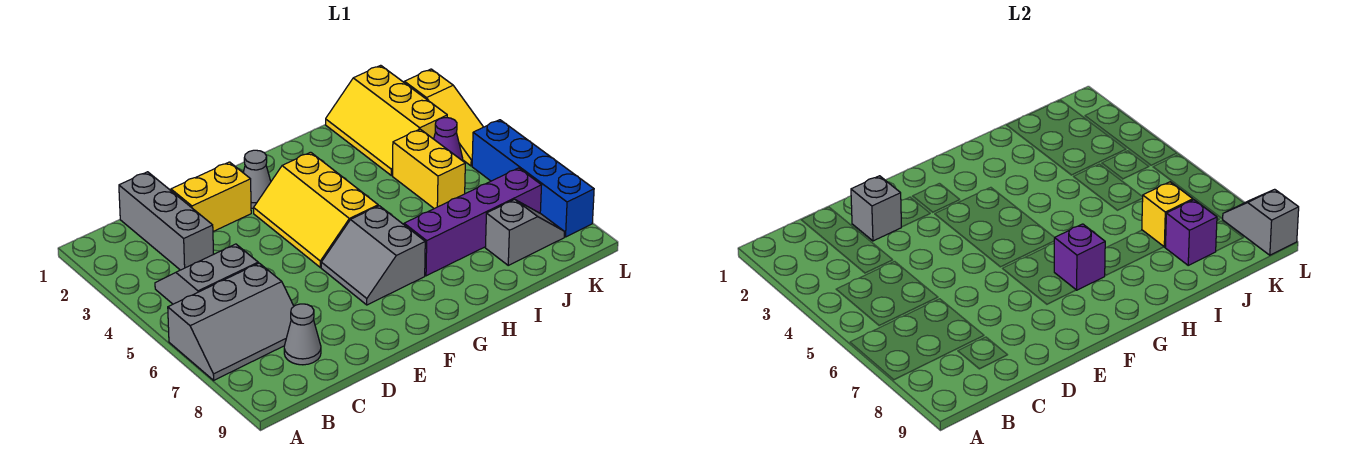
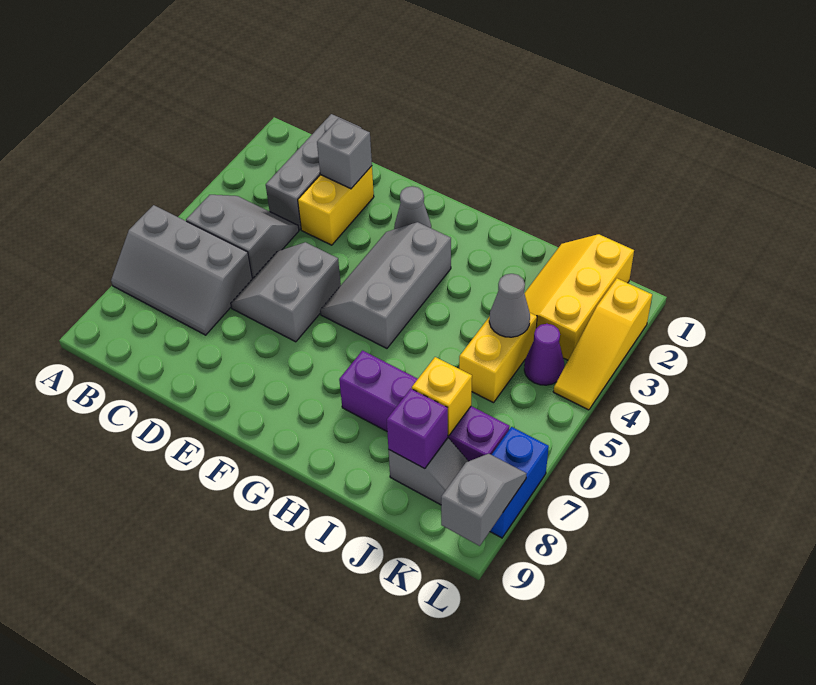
grey 1x1 cone [284,304,321,365] -> grey 1x1 cone moved to [489,274,530,337]
yellow 1x2 brick [171,162,251,231] -> yellow 1x2 brick turned to [298,166,374,245]
yellow 2x3 slope [254,152,378,267] -> grey 2x3 slope [320,222,451,348]
grey 2x2 slope [321,206,425,305] -> grey 2x2 slope moved to [231,242,341,342]
purple 1x1 brick [1054,224,1105,290] -> none
blue 1x4 brick [472,120,594,237] -> blue 1x2 brick [490,427,549,538]

